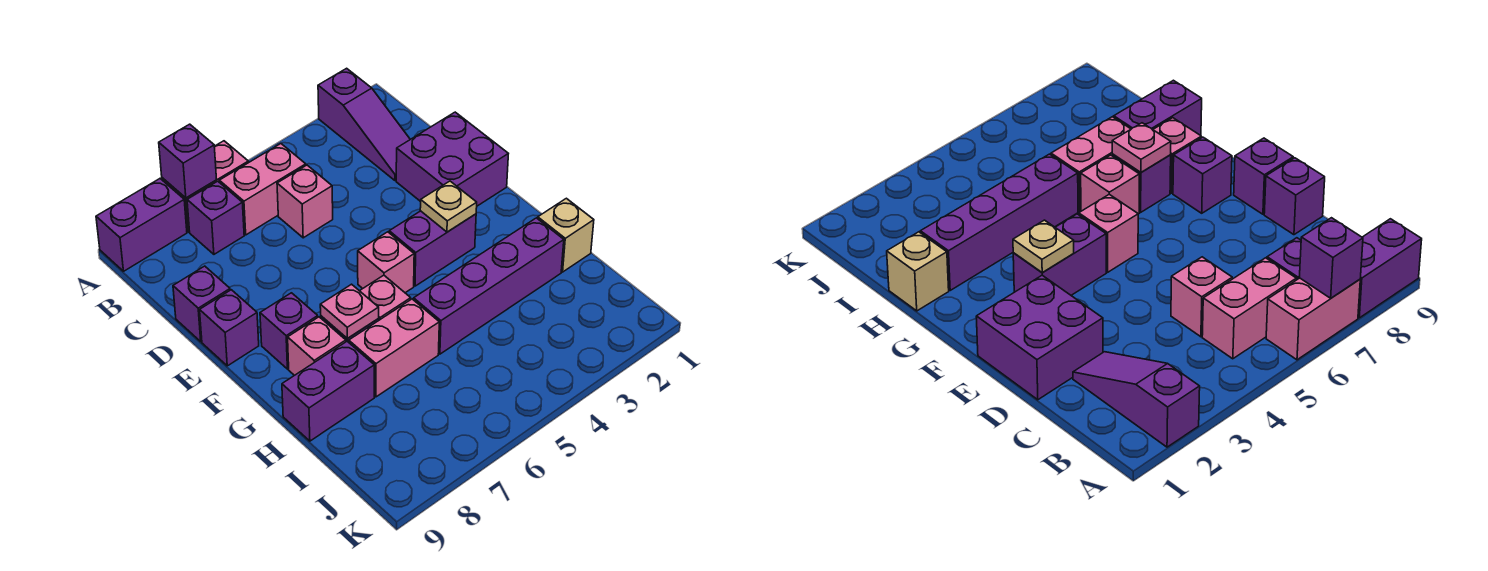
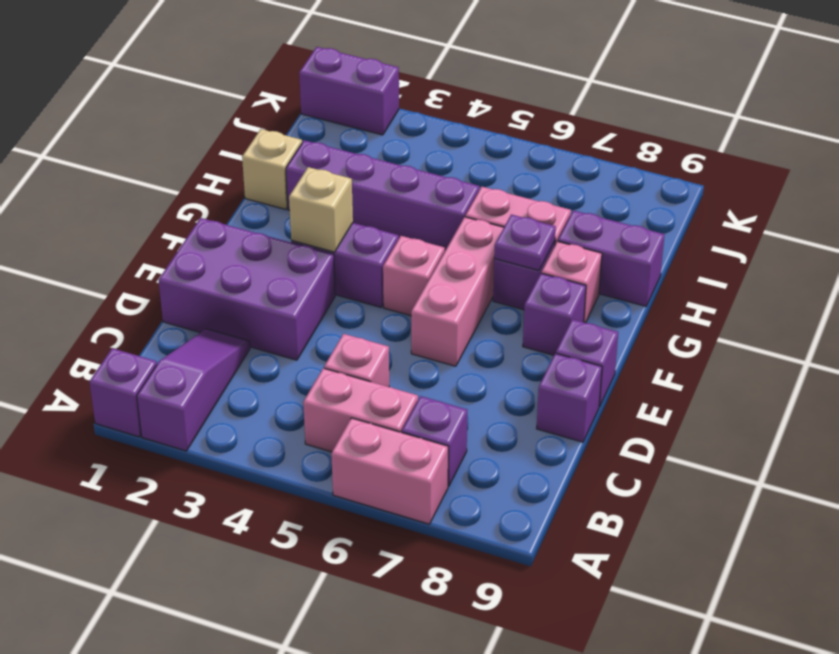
purple 1x1 brick [159,124,217,198] -> purple 1x1 brick moved to [90,348,157,437]
purple 1x2 brick [96,179,187,271] -> purple 1x2 brick moved to [299,47,399,135]
purple 2x2 brick [396,112,508,206] -> purple 2x3 brick [159,218,335,360]
tan 1x1 plate [420,181,477,232] -> tan 1x1 brick [289,167,353,252]
pink 1x1 brick [360,275,411,320] -> pink 1x3 brick [411,217,504,366]
pink 1x1 plate [320,284,379,339] -> purple 1x1 plate [494,215,556,270]

